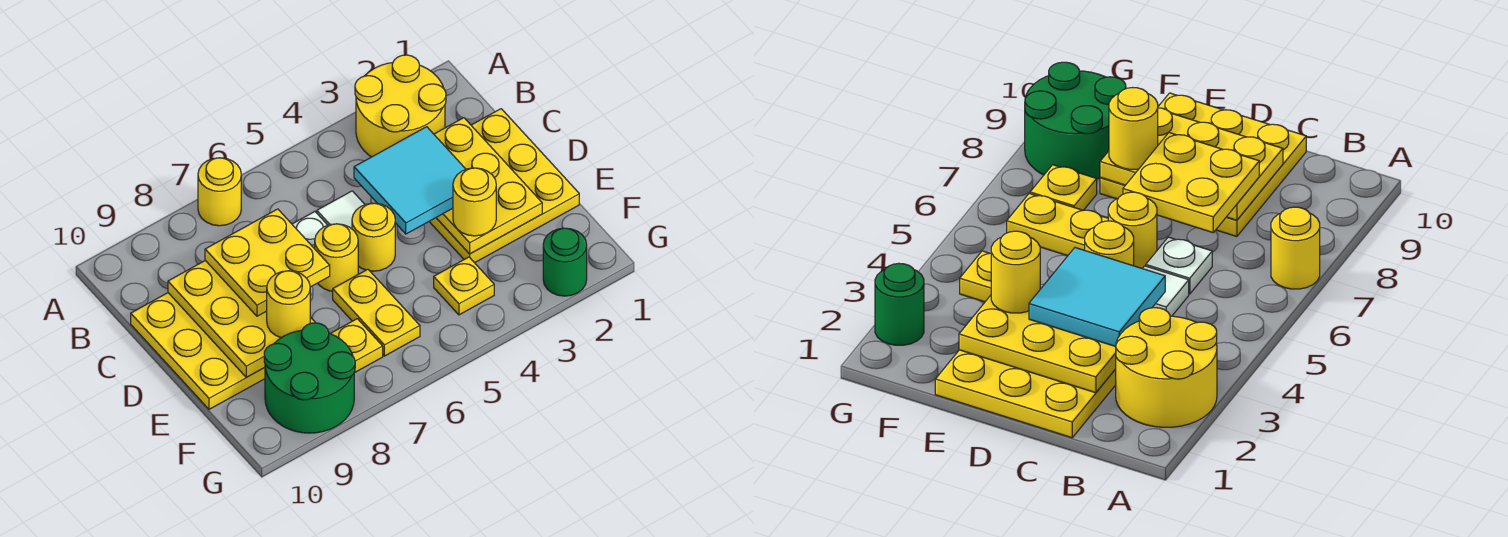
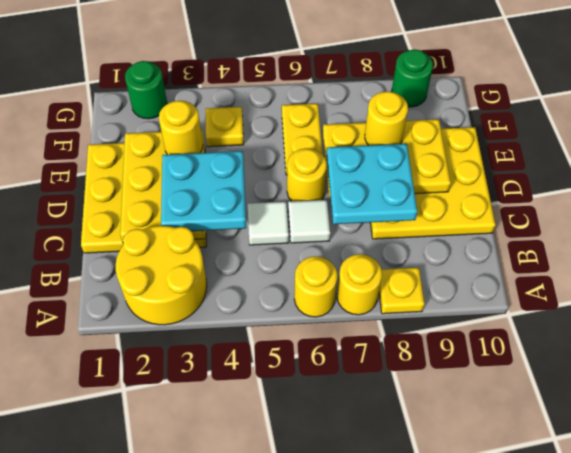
cyan 2x2 tile [354,127,466,234] -> cyan 2x2 plate [161,151,246,231]
white 1x1 plate [292,212,328,249] -> white 1x1 tile [288,200,330,243]
yellow 2x2 plate [205,209,330,316] -> cyan 2x2 plate [326,144,417,224]
yellow 2x3 plate [168,261,315,377] -> yellow 2x3 plate turned to [323,119,451,198]
yellow 1x1 round brick [352,203,395,271] -> yellow 1x1 round brick moved to [294,256,337,317]
yellow 1x1 plate [331,319,383,373] -> yellow 1x1 plate moved to [379,268,424,314]
green 2x2 round brick [264,323,355,433] -> green 1x1 round brick [392,49,433,107]

